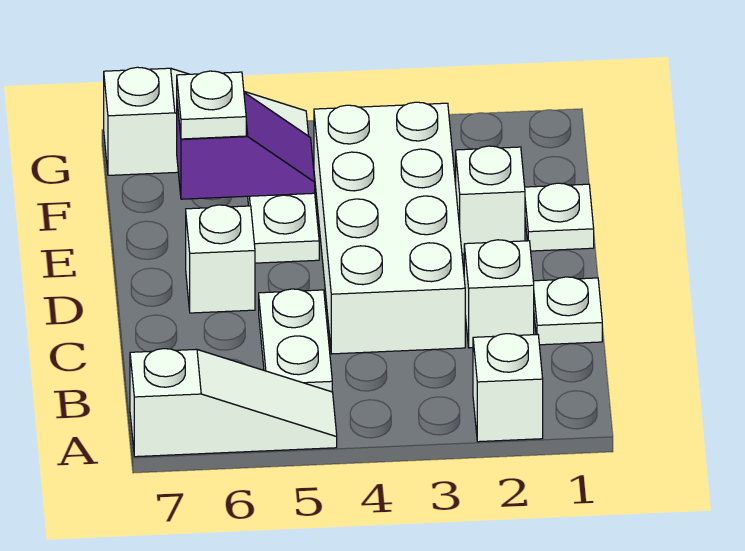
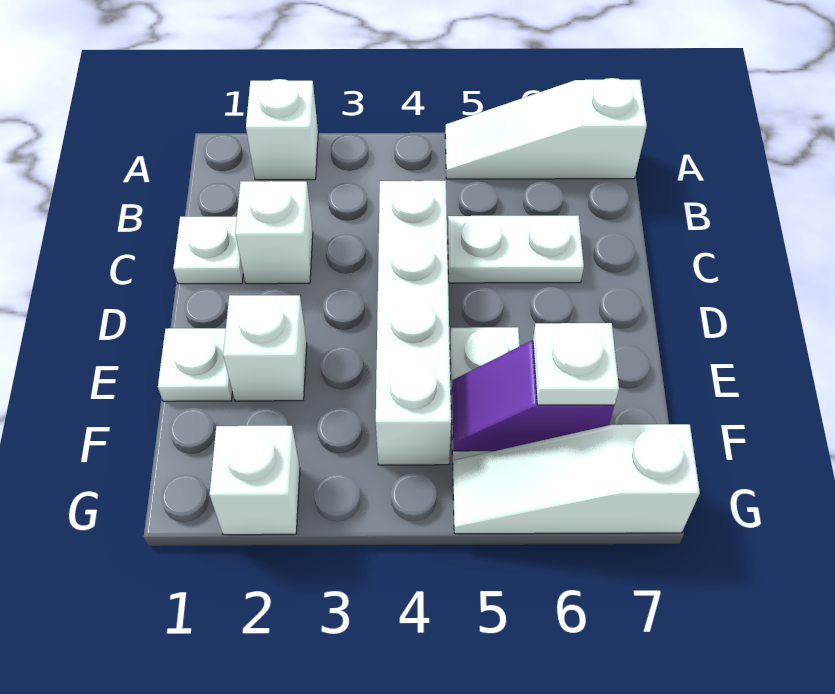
white 1x2 plate [259,289,332,392] -> white 1x2 plate turned to [448,216,584,283]
white 2x4 brick [314,102,465,354] -> white 1x4 brick [376,181,451,465]
white 1x1 brick [186,205,255,313] -> white 1x1 brick moved to [210,425,300,535]

